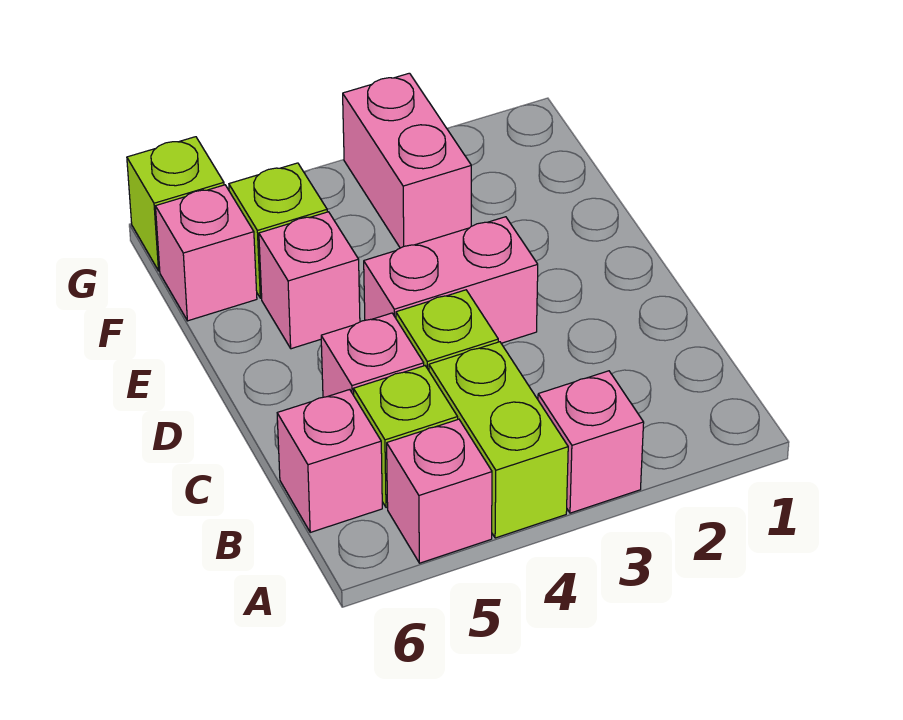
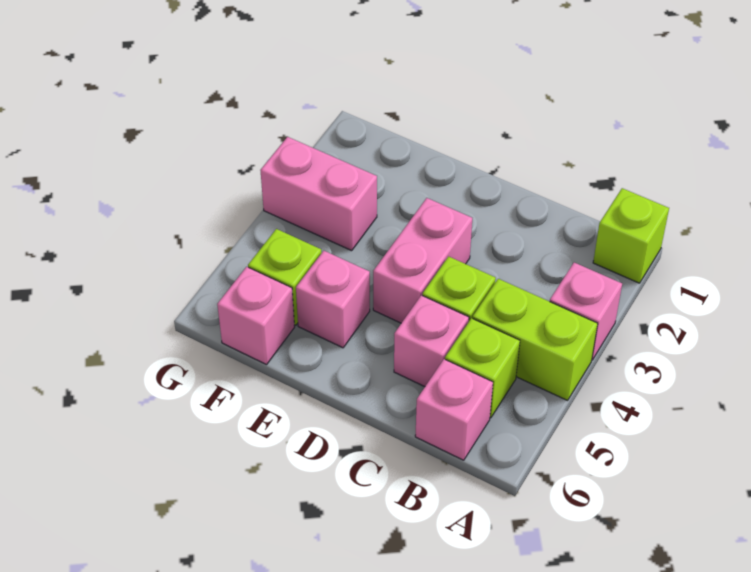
pink 1x1 brick [387,419,492,563] -> none
lime 1x1 brick [127,137,224,271] -> lime 1x1 brick moved to [593,188,669,283]

